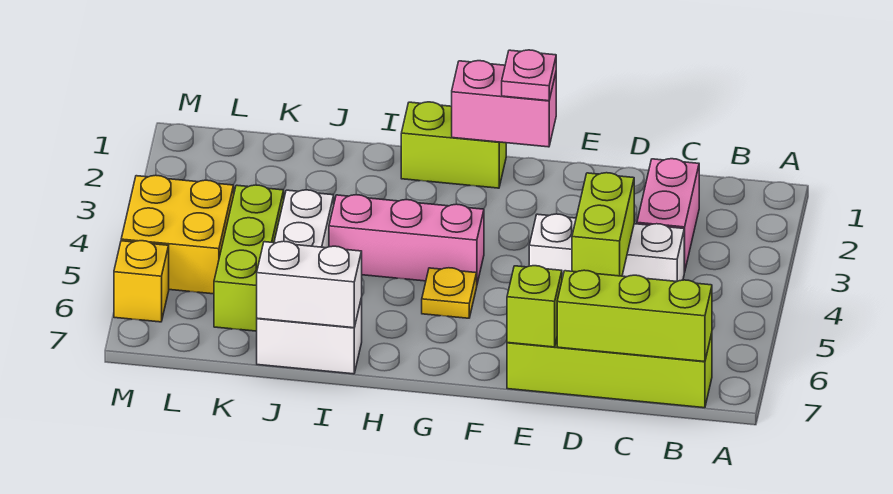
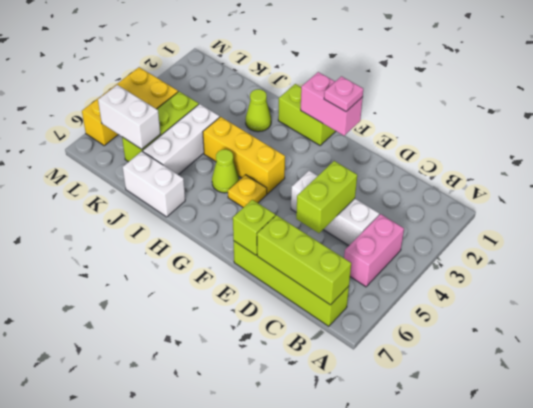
pink 1x2 brick [637,159,699,272] -> pink 1x2 brick moved to [344,214,404,287]
pink 1x3 brick [329,195,484,283] -> yellow 1x3 brick [203,117,285,194]
none -> lime 1x1 cone [212,149,239,193]
none -> lime 1x1 cone [246,89,271,132]
white 1x2 brick [257,241,362,328] -> white 1x2 brick moved to [98,85,160,149]

